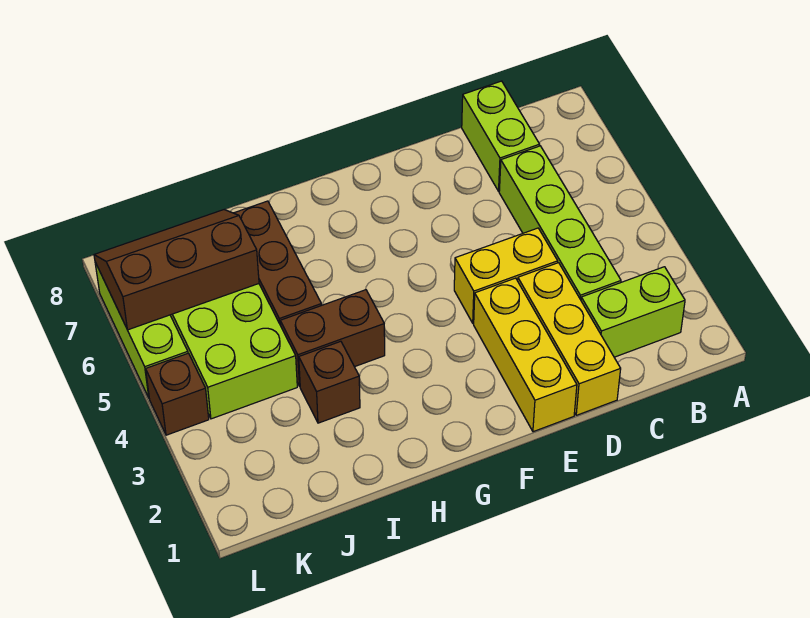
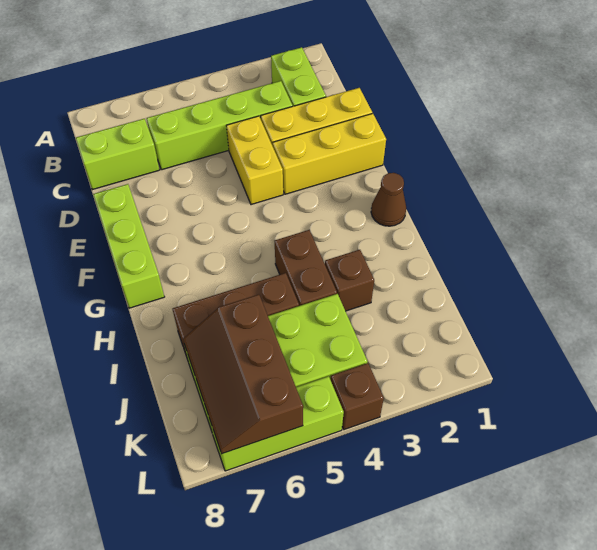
none -> lime 1x3 brick [93,184,164,308]
none -> brown 1x1 cone [371,173,406,226]

